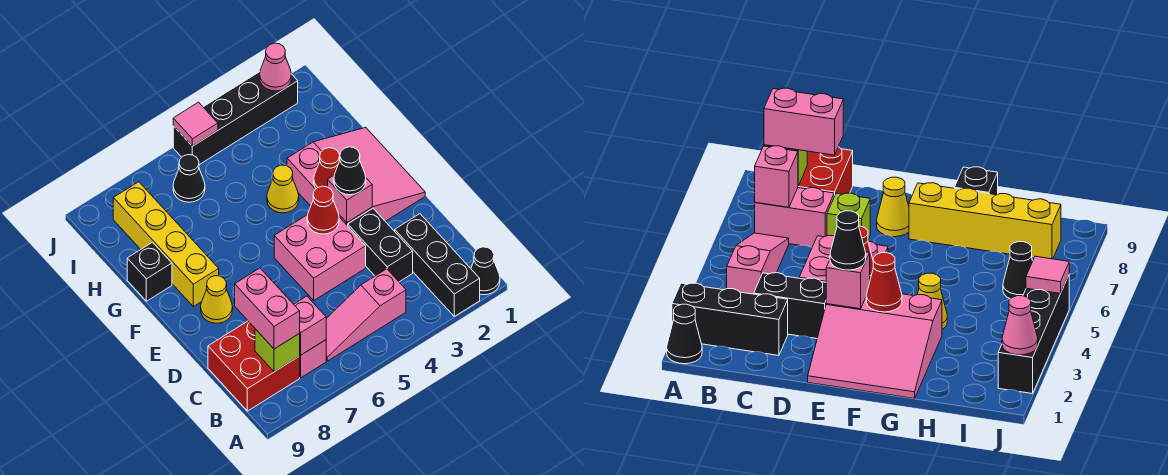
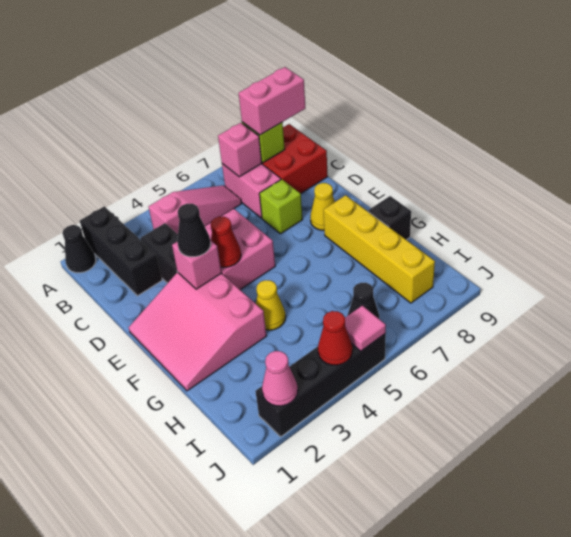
pink 1x2 brick [235,268,300,349] -> pink 1x2 brick turned to [239,67,305,135]
red 1x1 cone [314,148,340,189] -> red 1x1 cone moved to [318,311,352,365]

